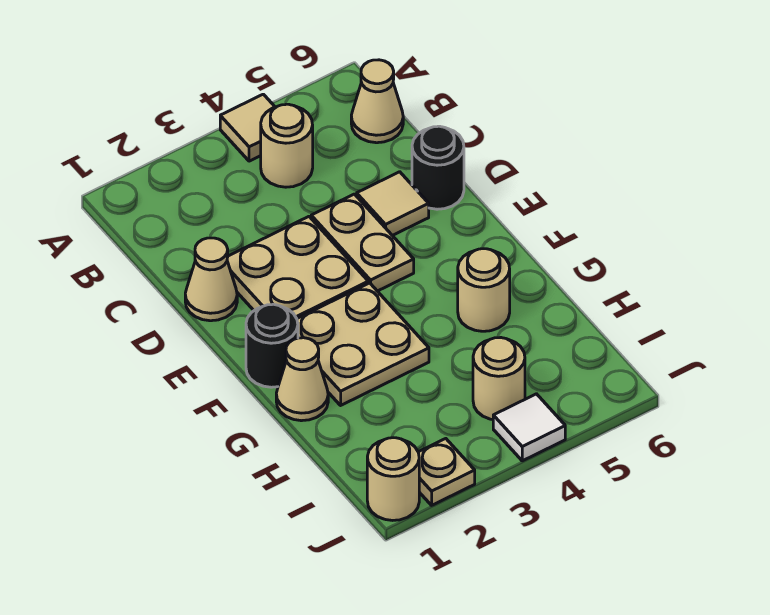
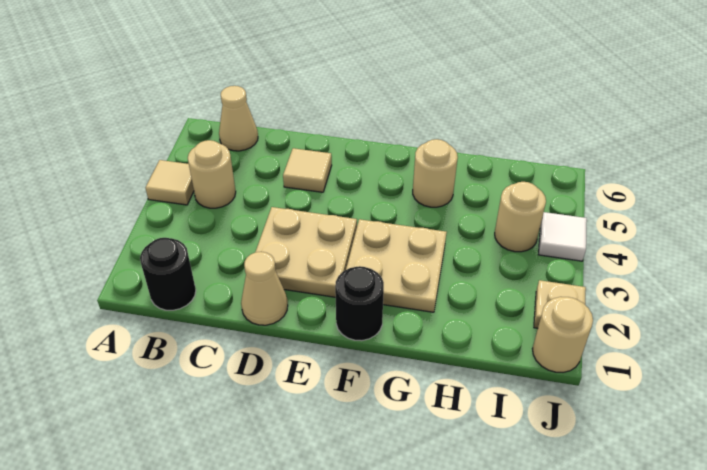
tan 1x2 plate [311,194,414,291] -> none
black 1x1 round brick [412,126,464,209] -> black 1x1 round brick moved to [140,238,196,310]
tan 1x1 cone [276,338,328,421] -> none

